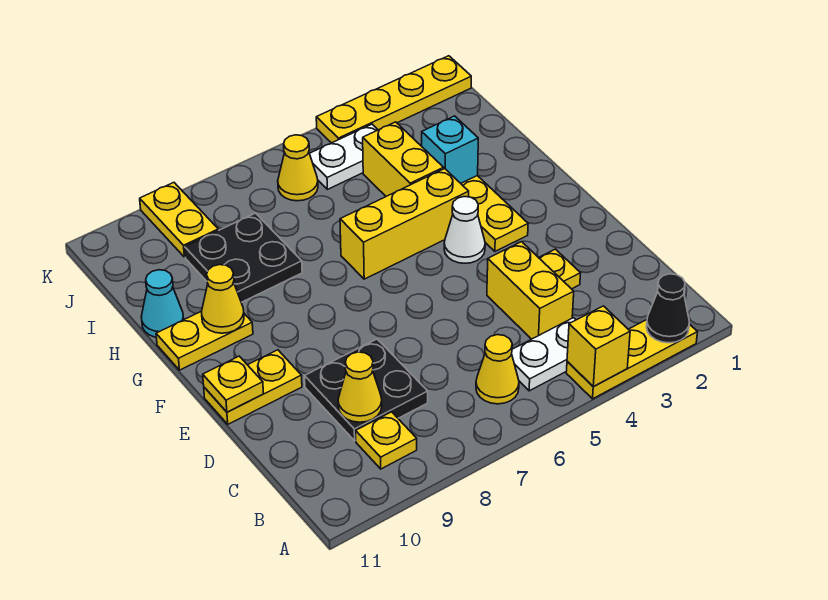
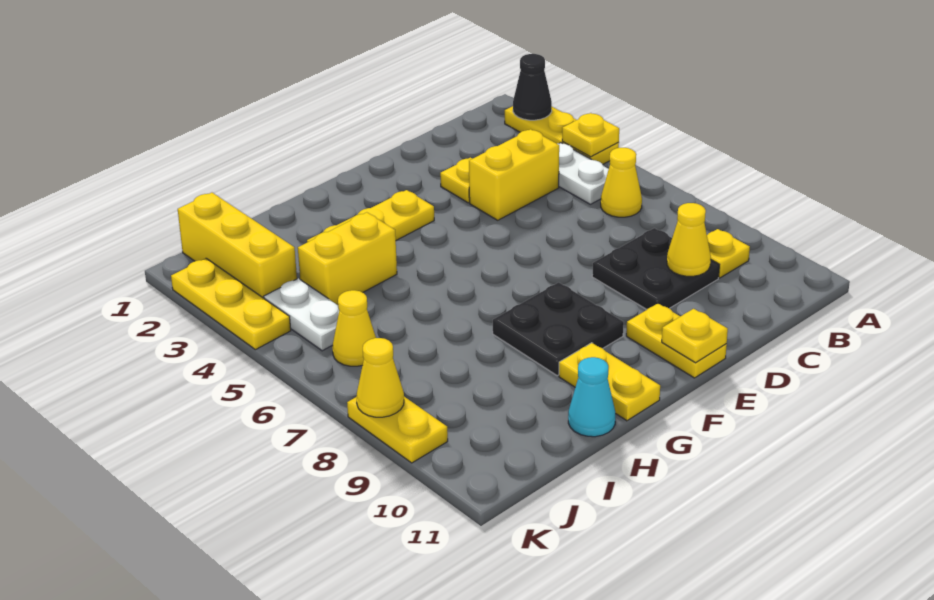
yellow 1x1 brick [567,306,630,387] -> yellow 1x1 plate [562,113,619,157]
white 1x1 cone [444,197,485,263] -> none
yellow 1x3 brick [340,169,469,279] -> yellow 1x3 brick moved to [178,193,297,298]
yellow 1x1 cone [201,265,244,333] -> yellow 1x1 cone moved to [356,338,404,417]
cyan 1x1 brick [422,116,478,183] -> none
black 2x2 plate [185,213,302,302] -> black 2x2 plate moved to [493,282,624,375]
yellow 1x2 plate [140,183,218,257] -> yellow 1x2 plate turned to [347,397,448,463]
yellow 1x4 plate [316,56,471,143] -> yellow 1x3 plate [171,258,291,350]

